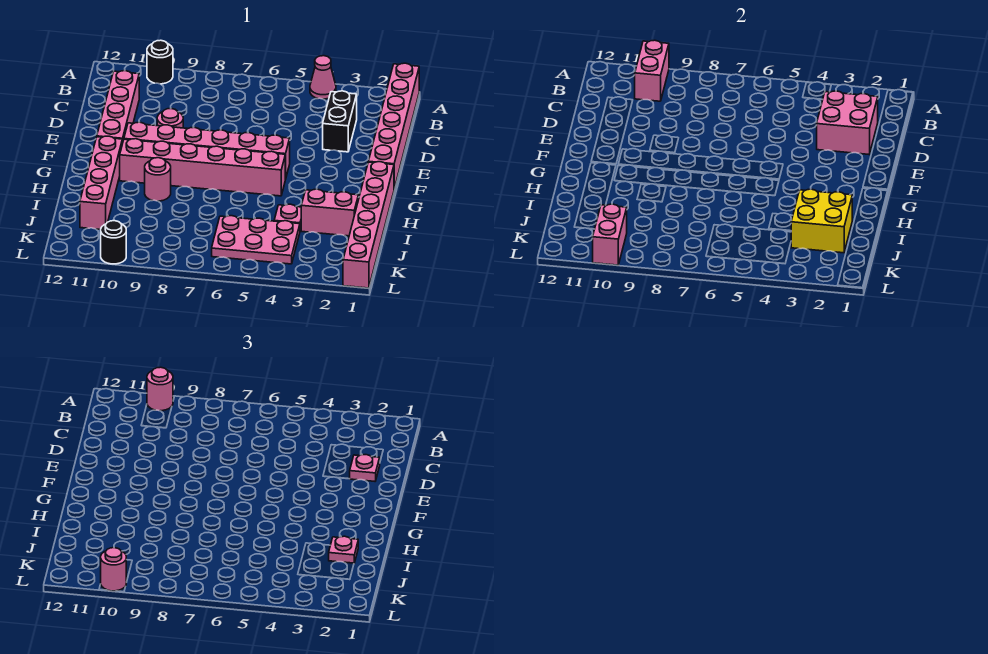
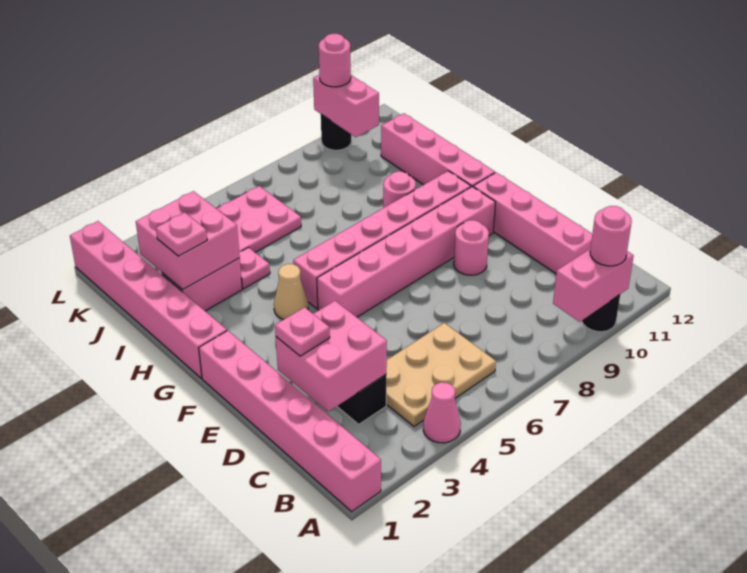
pink 1x2 brick [635,40,669,101] -> pink 1x2 brick turned to [553,249,634,322]
none -> tan 2x3 plate [386,323,496,426]
none -> tan 1x1 cone [274,264,308,319]
yellow 2x2 brick [791,189,852,253] -> pink 2x2 brick [136,191,240,290]

